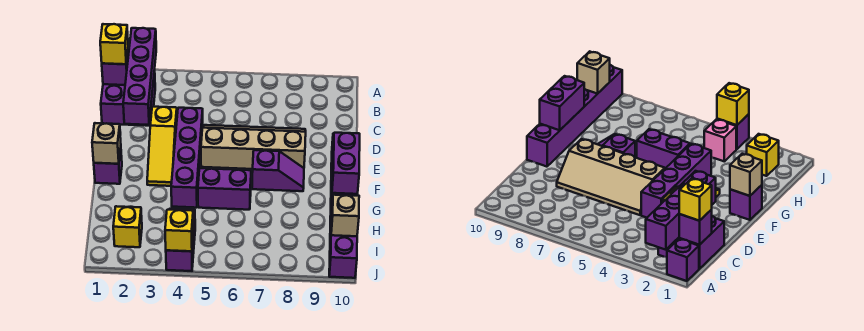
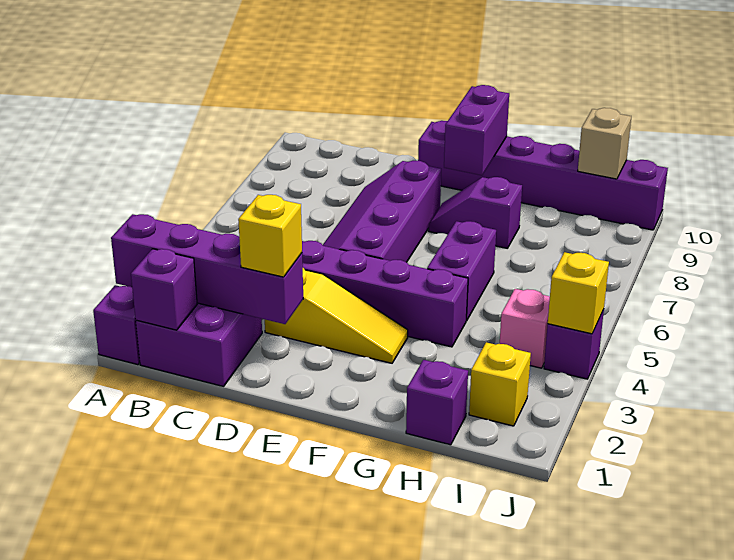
yellow 1x1 brick [100,24,128,64] -> yellow 1x1 brick moved to [238,195,302,277]
tan 2x4 slope [201,125,306,169] -> purple 2x4 slope [323,161,441,262]
purple 1x1 brick [94,148,122,184] -> purple 1x1 brick moved to [406,360,468,445]
tan 1x1 brick [92,123,121,164] -> none
purple 1x2 slope [252,150,304,191] -> purple 1x2 slope turned to [429,177,522,248]
purple 1x2 brick [332,133,360,194] -> purple 1x2 brick turned to [444,85,509,175]

